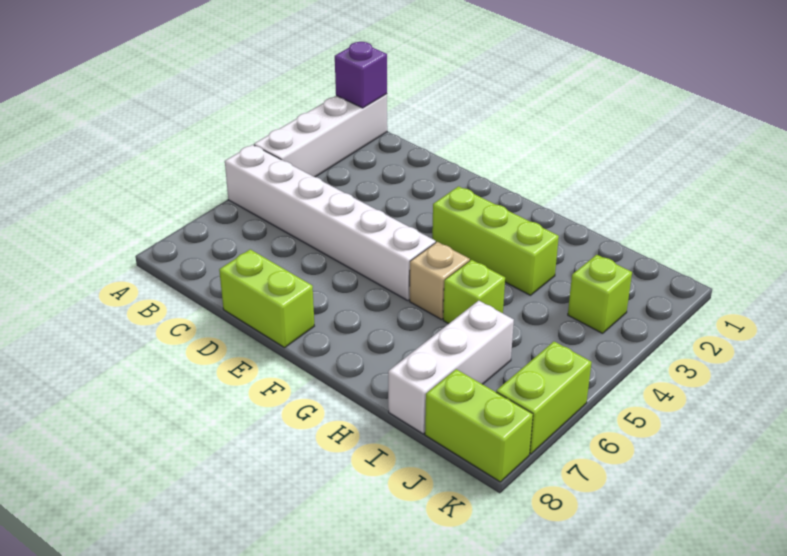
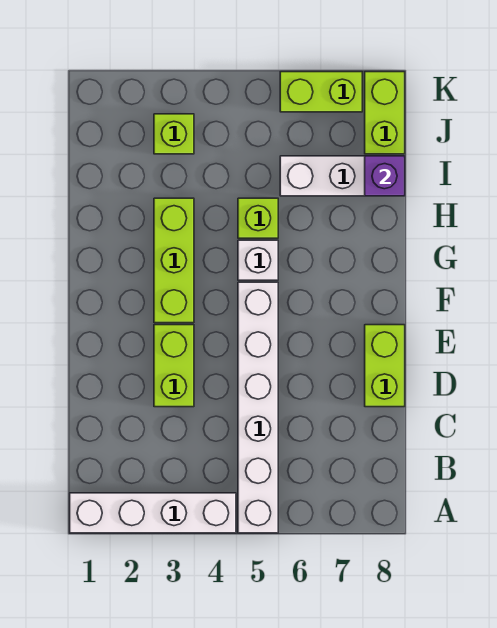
purple 1x1 brick [335,42,387,108] -> purple 1x1 brick moved to [365,156,405,196]
none -> lime 1x2 brick [154,325,194,407]
tan 1x1 brick [410,242,470,320] -> white 1x1 brick [238,240,278,280]

